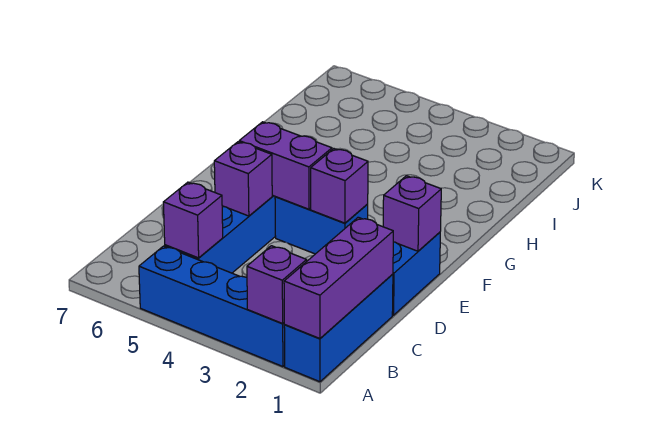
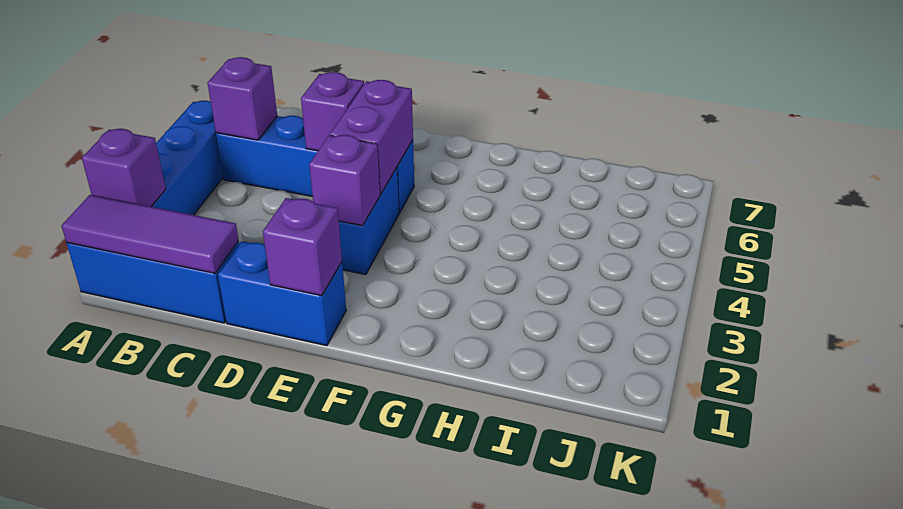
purple 1x3 brick [284,217,393,339] -> purple 1x3 tile [62,195,239,273]

